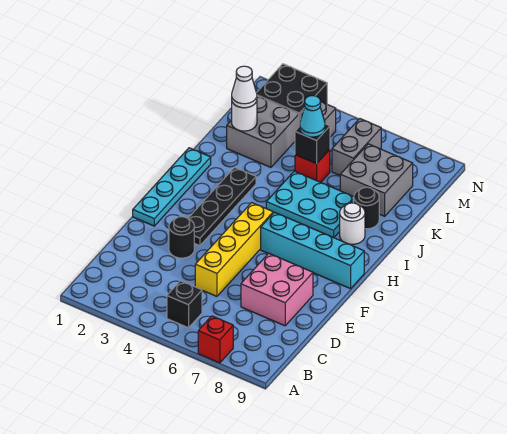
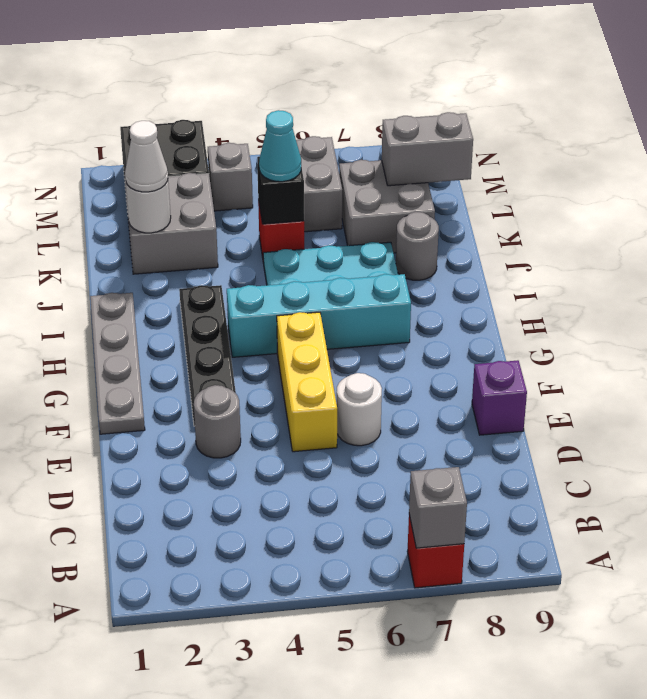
none -> grey 1x1 brick [409,467,467,548]
black 1x1 brick [167,281,202,328] -> none
yellow 1x4 brick [195,203,273,296] -> yellow 1x3 brick [277,312,337,452]
pink 2x2 brick [241,253,313,326] -> none
black 1x1 round brick [169,217,194,258] -> grey 1x1 round brick [194,385,241,458]
none -> purple 1x1 brick [472,360,527,435]
cyan 1x4 plate [133,148,211,226] -> grey 1x4 plate [90,293,145,434]
cyan 1x4 brick [261,212,364,289] -> cyan 1x4 brick moved to [227,274,411,357]
white 1x1 round brick [340,203,365,244] -> white 1x1 round brick moved to [337,373,382,446]
black 1x1 round brick [354,187,379,229] -> grey 1x1 round brick [396,212,439,280]
none -> grey 1x2 brick [382,112,473,186]

